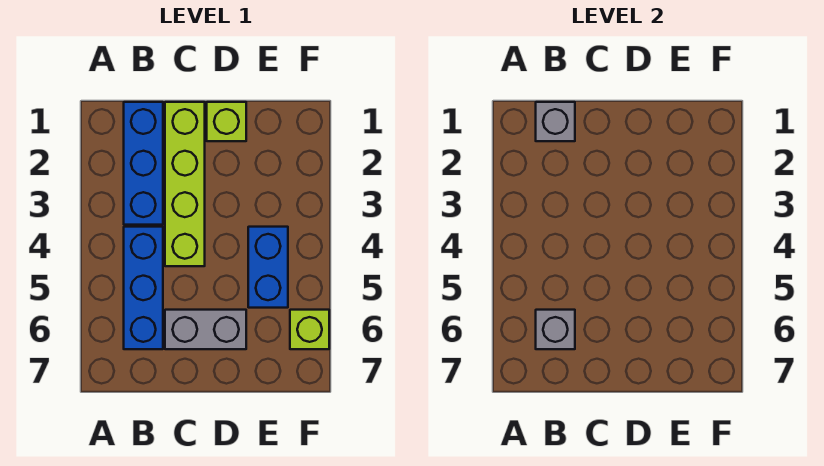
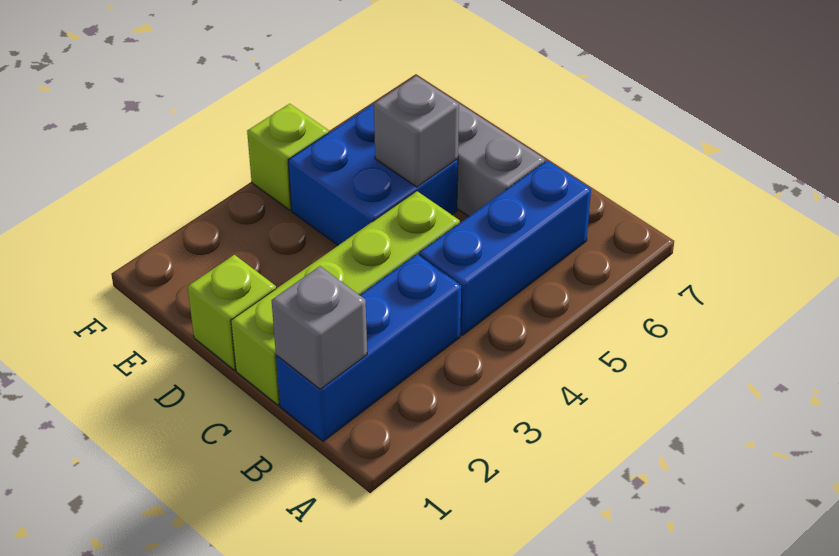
grey 1x1 brick [536,310,575,349] -> grey 1x1 brick moved to [374,76,459,187]
blue 1x2 brick [248,227,288,308] -> blue 2x2 brick [288,104,458,245]
lime 1x1 brick [290,310,329,349] -> lime 1x1 brick moved to [247,104,329,210]

